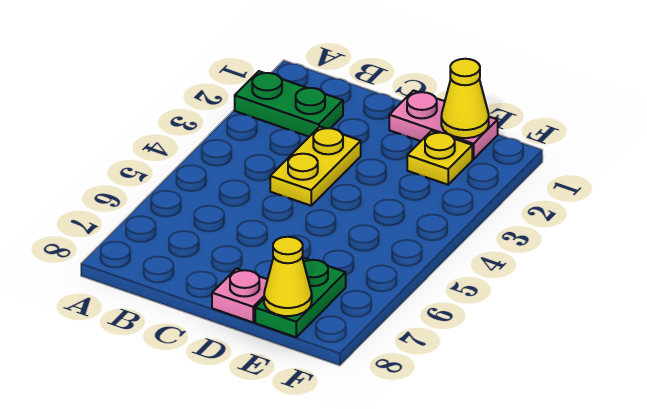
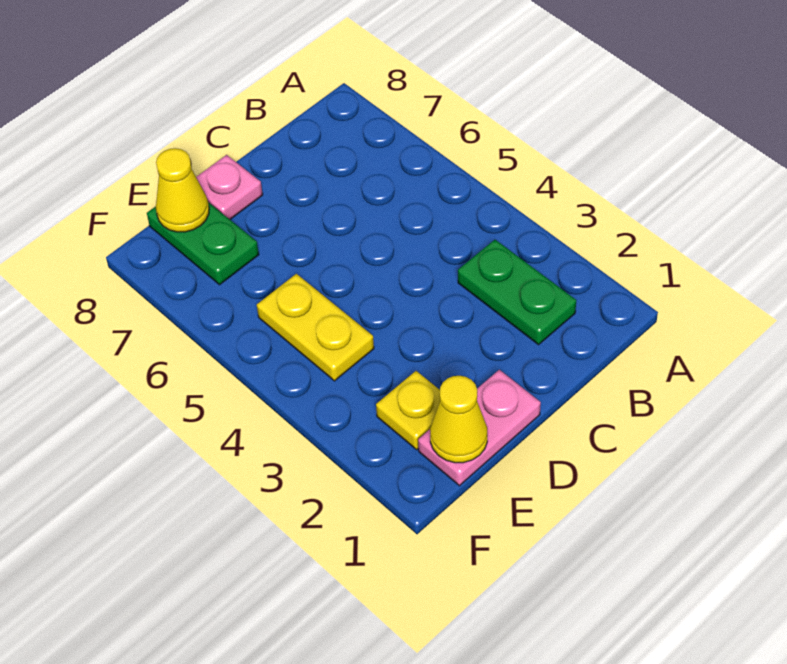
green 1x2 plate [235,71,343,137] -> green 1x2 plate turned to [458,240,576,345]
yellow 1x2 plate [270,127,361,206] -> yellow 1x2 plate moved to [257,274,374,381]

